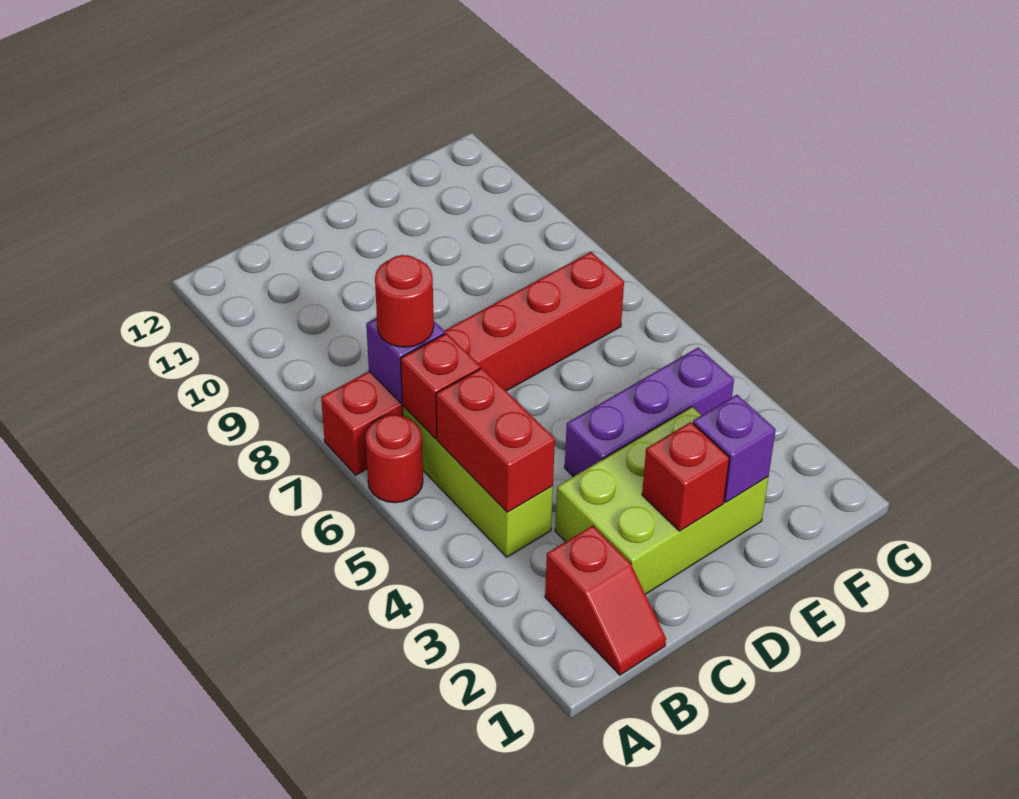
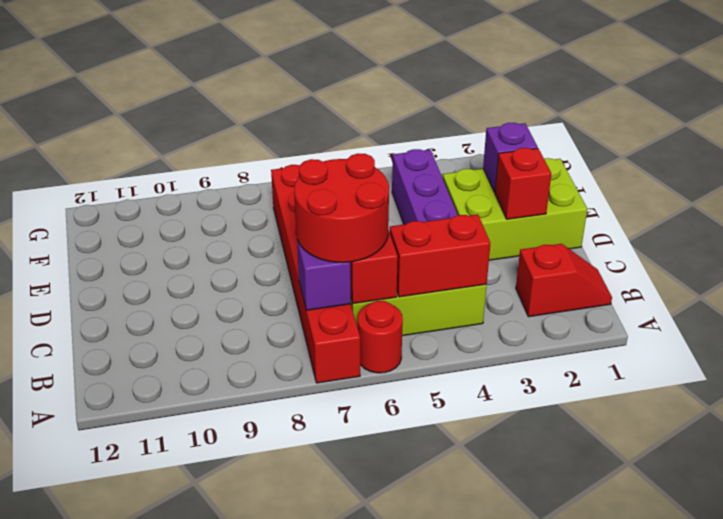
red 1x1 round brick [375,255,434,347] -> red 2x2 round brick [294,154,389,263]
lime 2x3 brick [555,407,768,594] -> lime 2x3 brick turned to [443,158,587,260]

